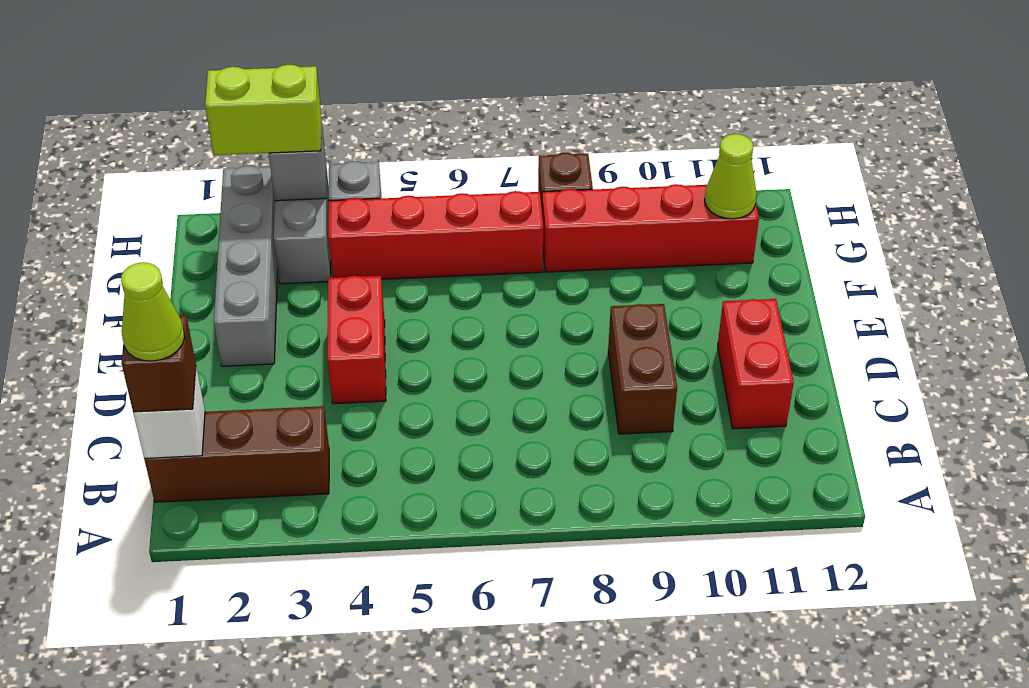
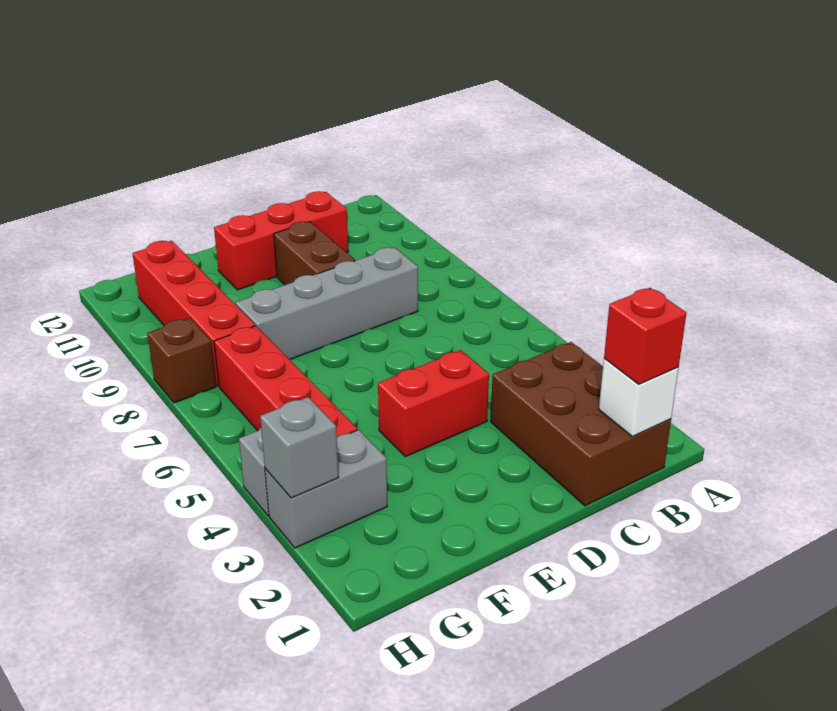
brown 1x3 brick [144,406,329,502] -> brown 2x3 brick [491,342,671,506]
brown 1x1 brick [121,315,196,412] -> red 1x1 brick [604,288,686,384]
lime 1x1 cone [121,262,185,361] -> none
brown 1x2 brick [608,304,677,434] -> brown 1x2 brick turned to [274,222,355,285]
red 1x2 brick [718,299,794,429] -> red 1x3 brick [214,191,348,290]
grey 1x4 brick [214,166,278,366] -> grey 1x4 brick moved to [236,247,418,360]
lime 1x1 cone [705,134,756,219] -> none
lime 1x2 brick [205,65,321,155] -> none

